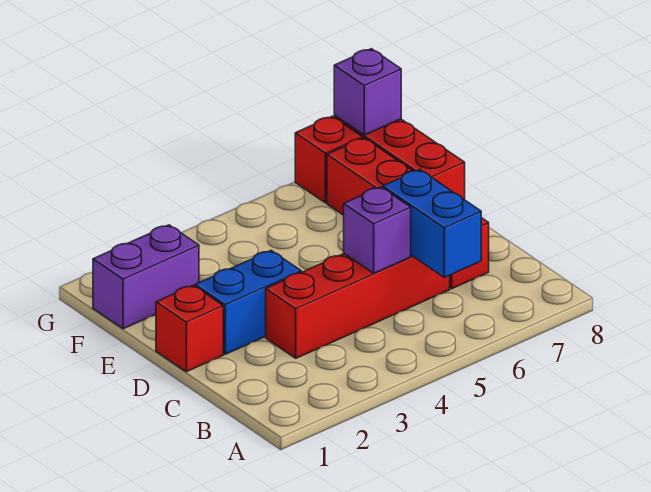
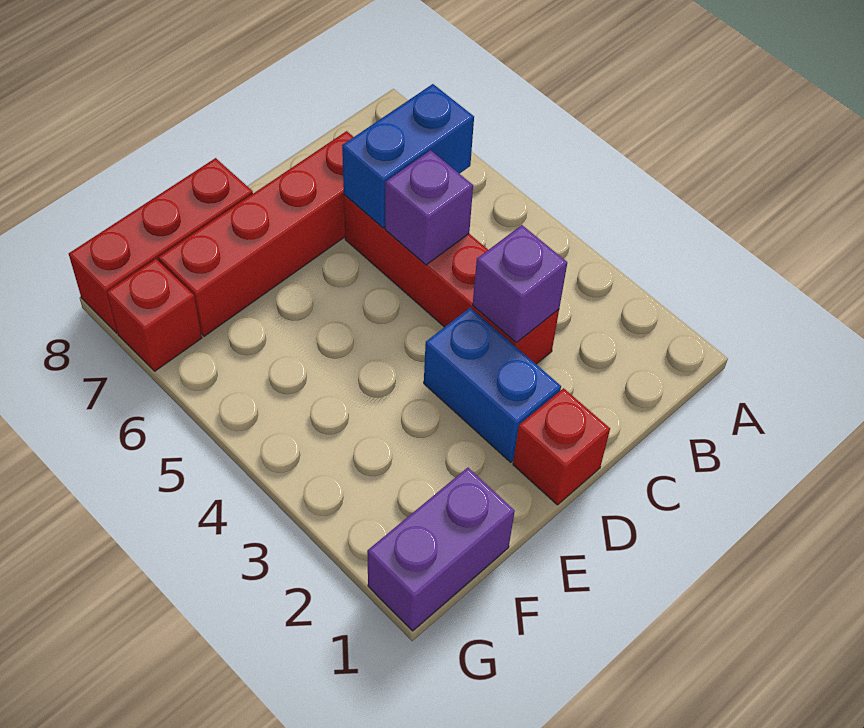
purple 1x2 brick [93,225,199,329] -> purple 1x2 brick turned to [367,468,515,631]
purple 1x1 brick [334,49,401,135] -> purple 1x1 brick moved to [473,225,567,343]

